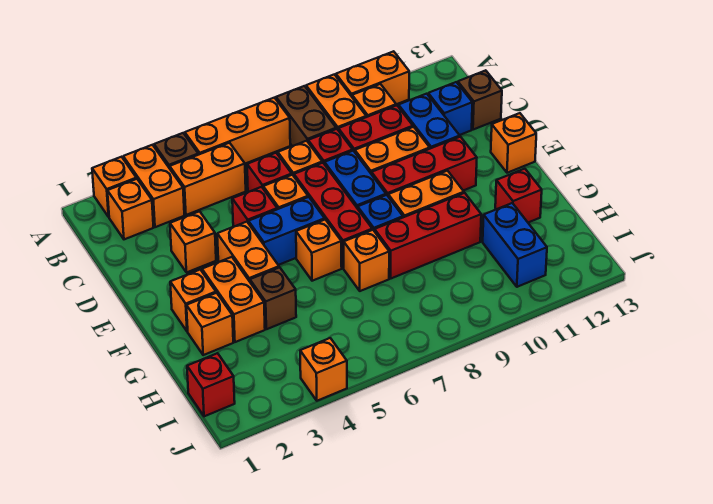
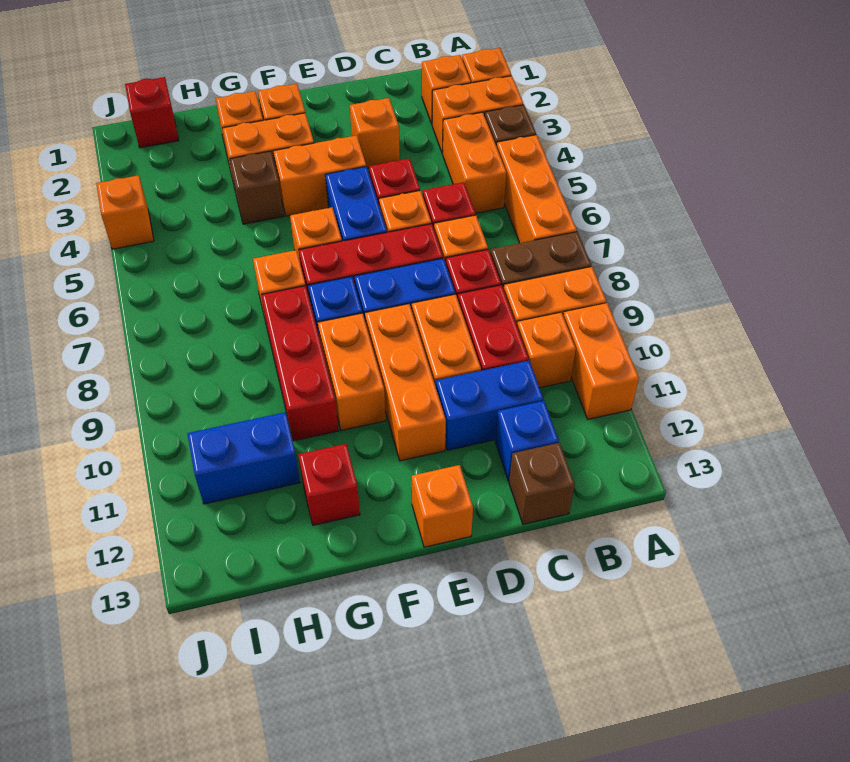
red 1x3 brick [372,137,477,196] -> orange 1x3 brick [365,304,446,461]

